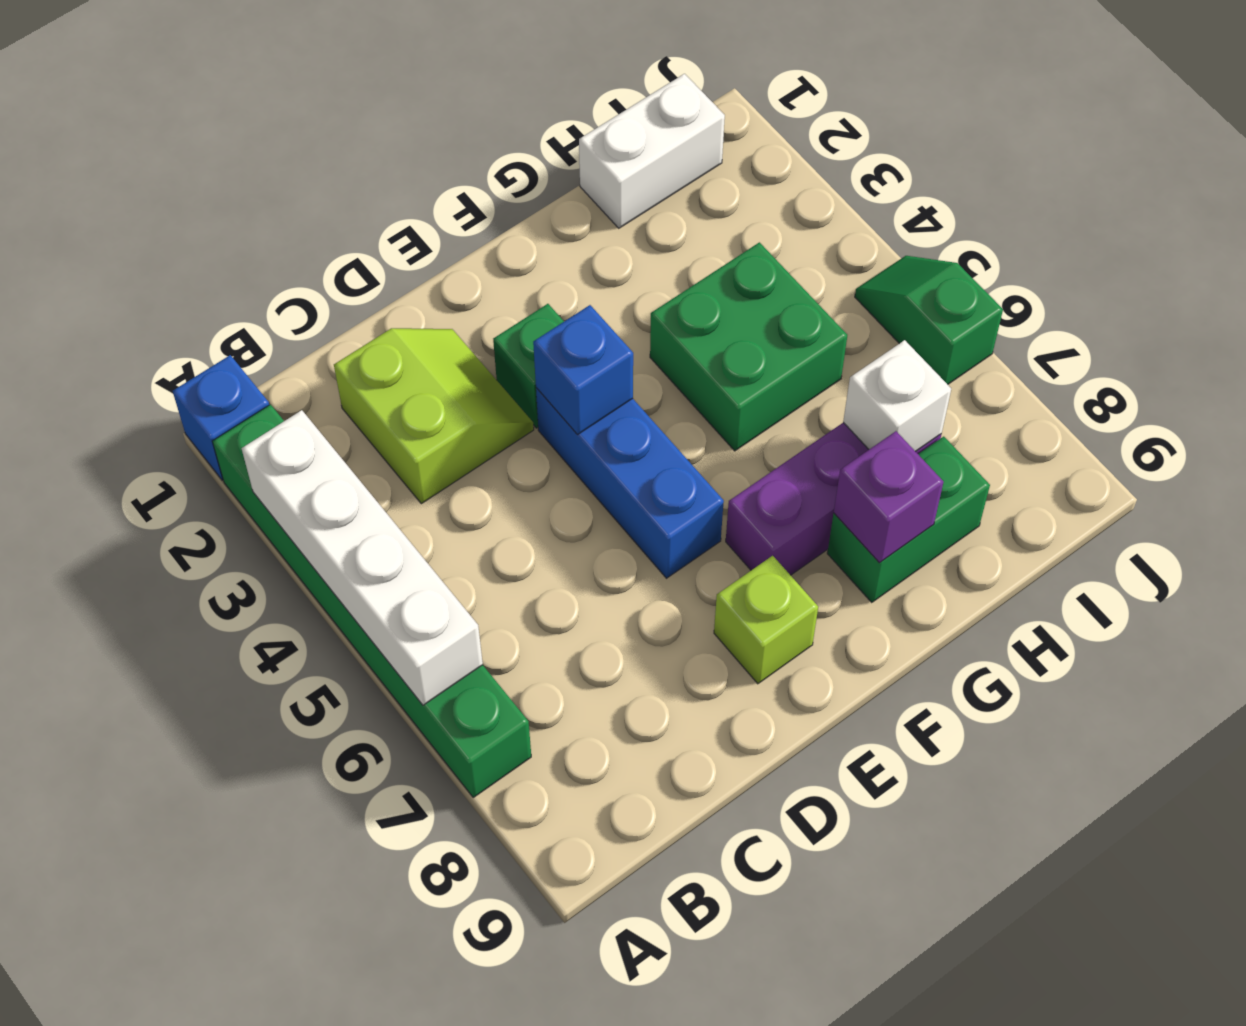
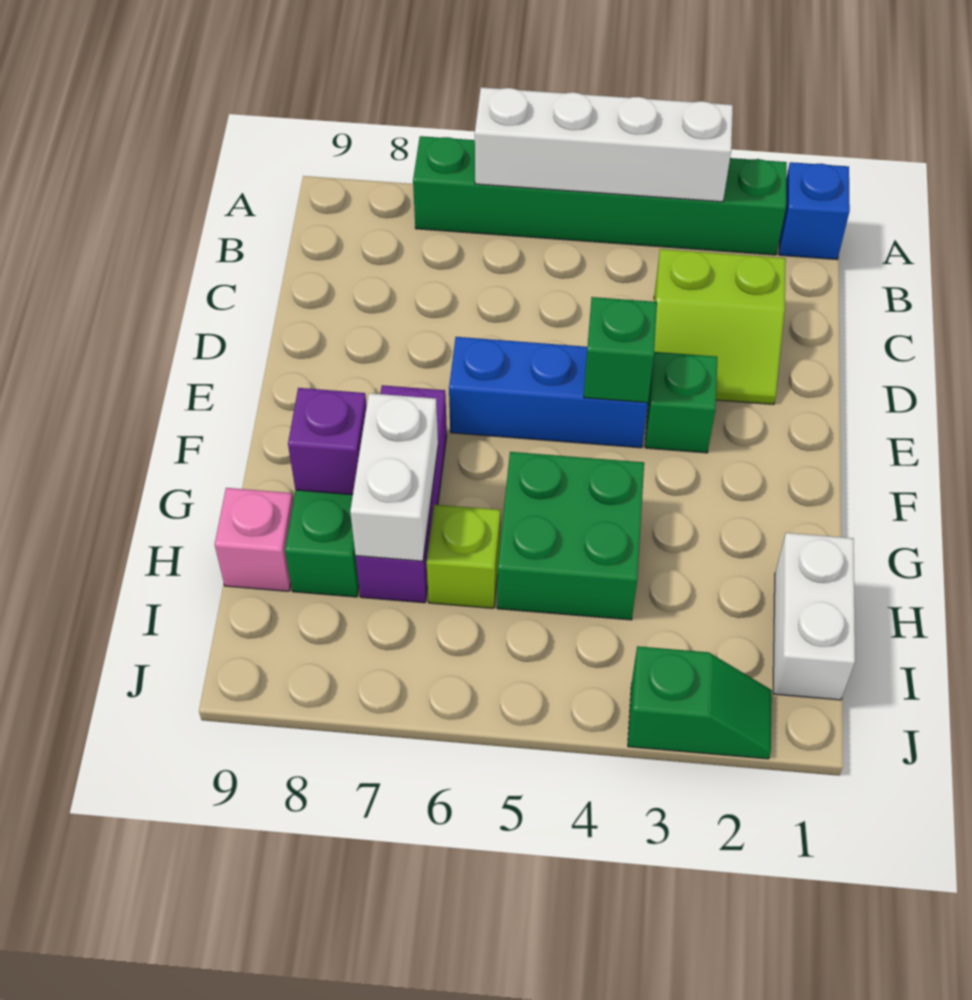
blue 1x1 brick [533,305,633,435] -> green 1x1 brick [584,297,657,403]
lime 1x1 brick [714,556,818,684] -> lime 1x1 brick moved to [426,505,500,608]
white 1x1 brick [843,340,951,452] -> white 1x2 brick [350,393,438,561]
none -> pink 1x1 brick [215,488,293,591]
green 1x2 slope [855,256,1003,384] -> green 1x2 slope moved to [628,646,772,759]

